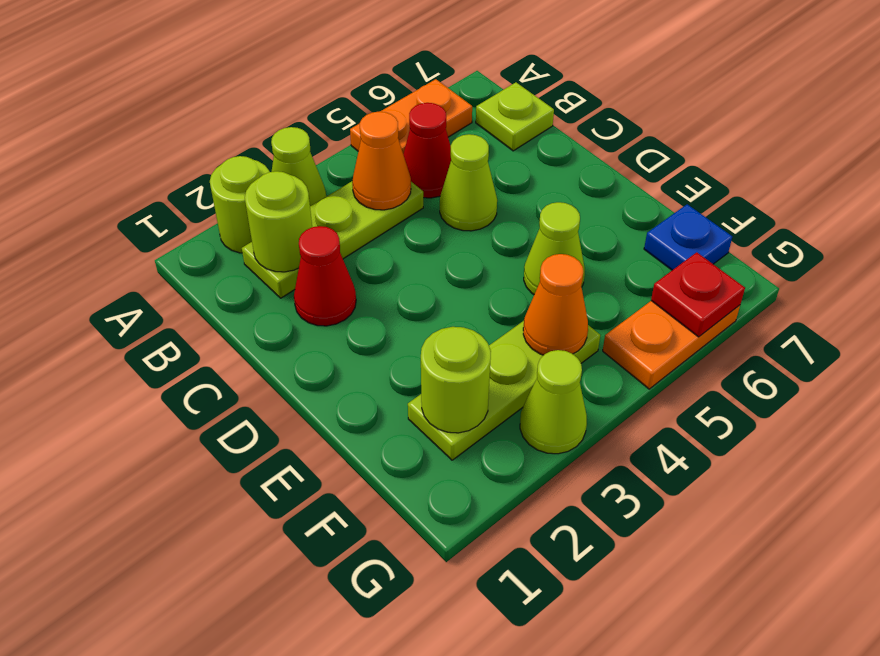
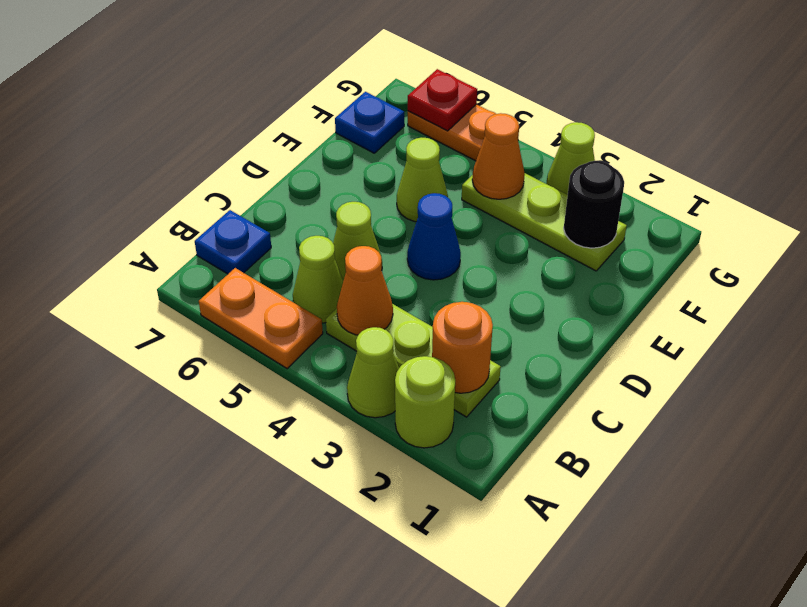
lime 1x1 round brick [245,171,312,272] -> orange 1x1 round brick [432,302,493,393]
red 1x1 cone [403,103,451,198] -> lime 1x1 cone [293,236,343,323]
lime 1x1 plate [476,82,554,151] -> blue 1x1 plate [195,210,271,274]
red 1x1 cone [294,226,356,326] -> none
none -> blue 1x1 cone [407,193,461,280]
lime 1x1 round brick [421,327,491,433] -> black 1x1 round brick [564,161,624,248]

